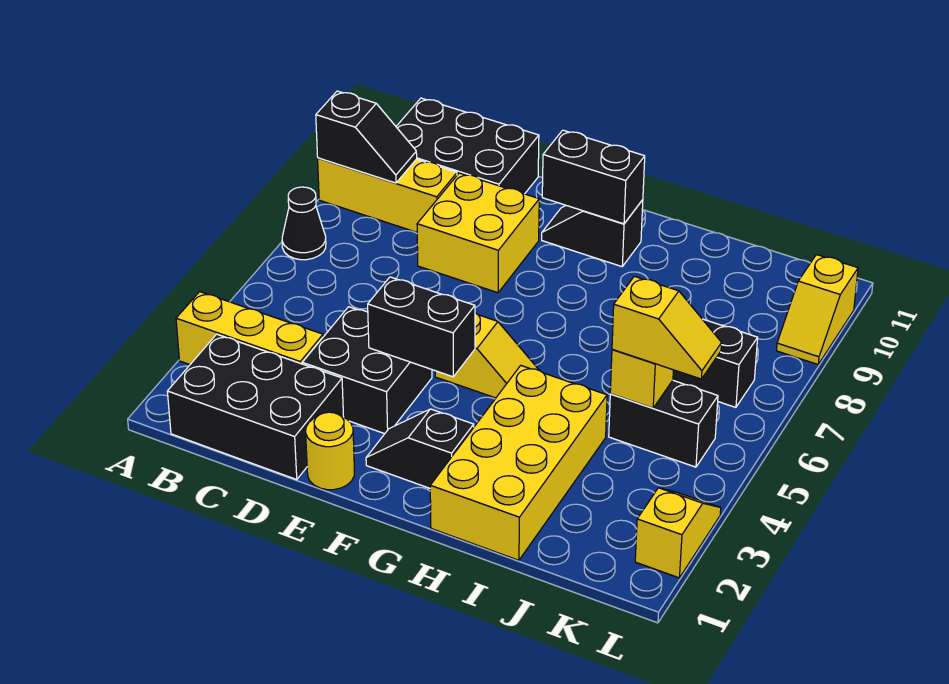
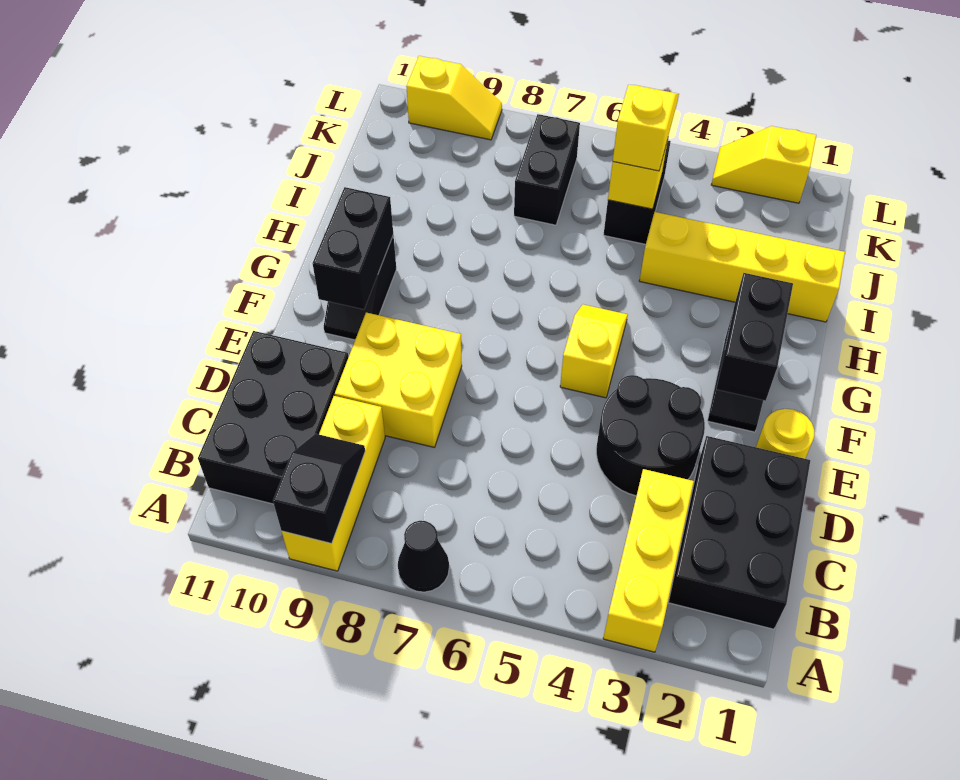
black 2x2 brick [302,307,432,434] -> black 2x2 round brick [596,375,705,496]
black 1x2 brick [368,277,475,377] -> black 1x2 brick moved to [716,273,793,401]
yellow 2x4 brick [430,366,607,560] -> yellow 1x4 brick [639,212,845,322]

